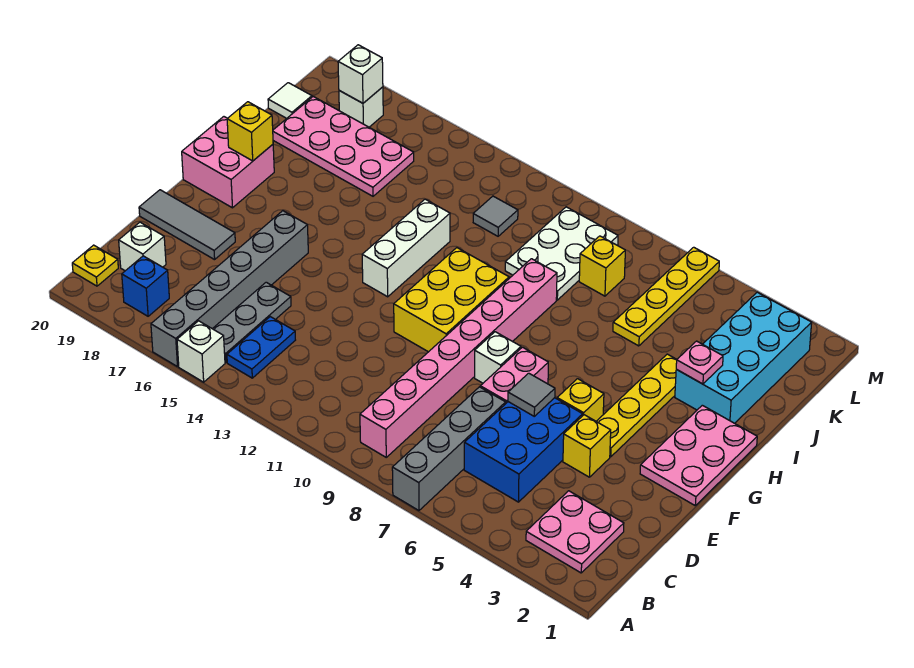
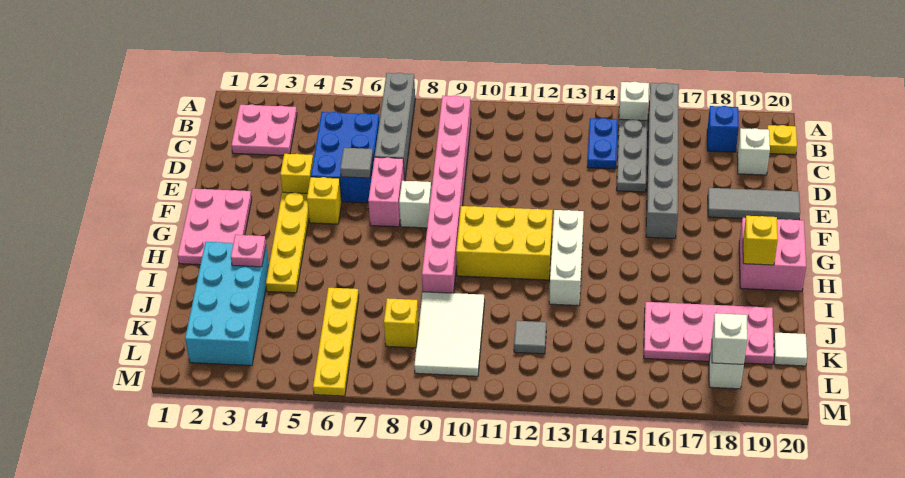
yellow 2x3 brick [394,248,509,352] -> yellow 2x3 brick turned to [456,206,553,280]
white 2x3 plate [505,207,618,300] -> white 2x3 tile [414,292,485,376]

